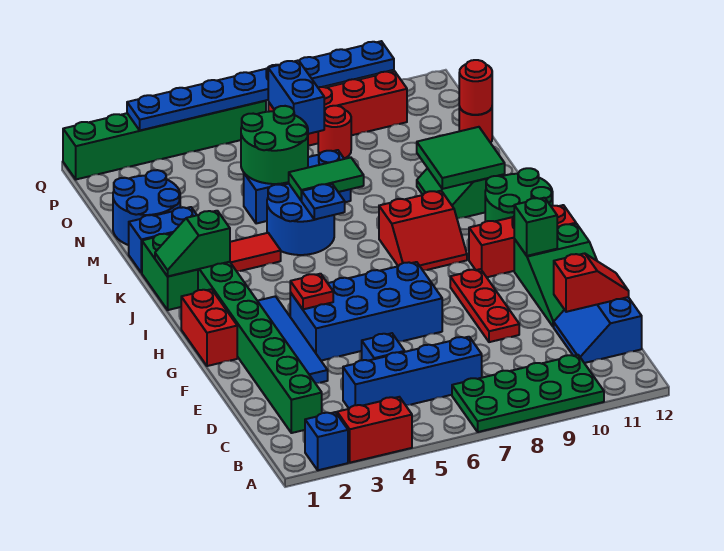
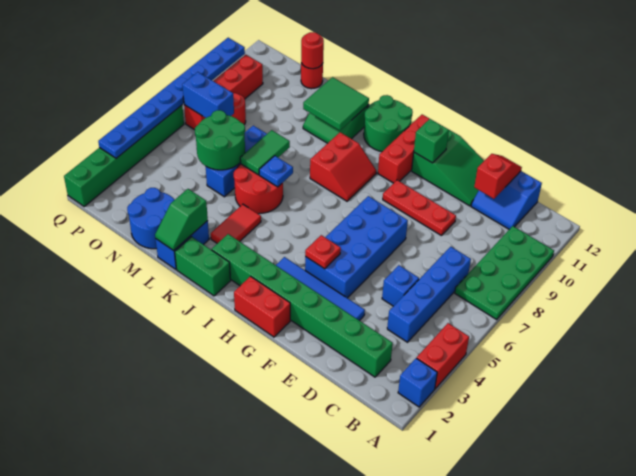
green 1x2 slope [155,211,230,276] -> green 1x2 slope moved to [155,189,208,251]
blue 2x2 round brick [267,184,334,255] -> red 2x2 round brick [234,164,283,214]

